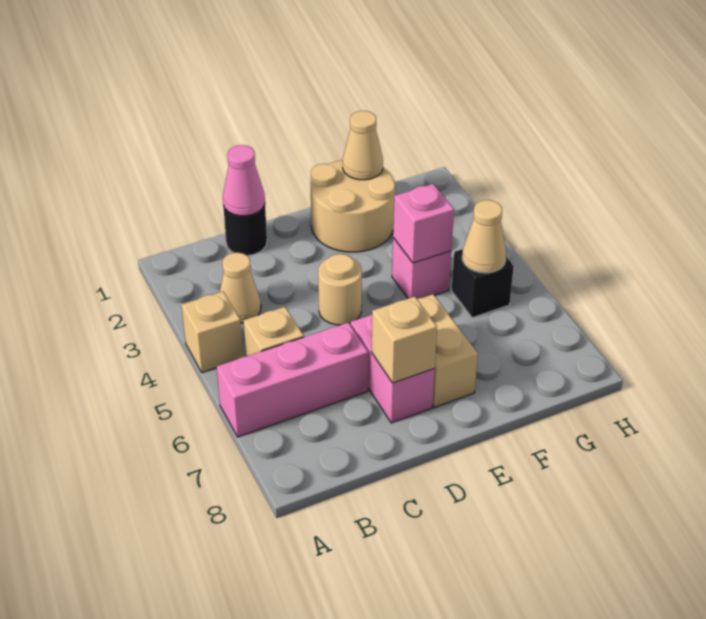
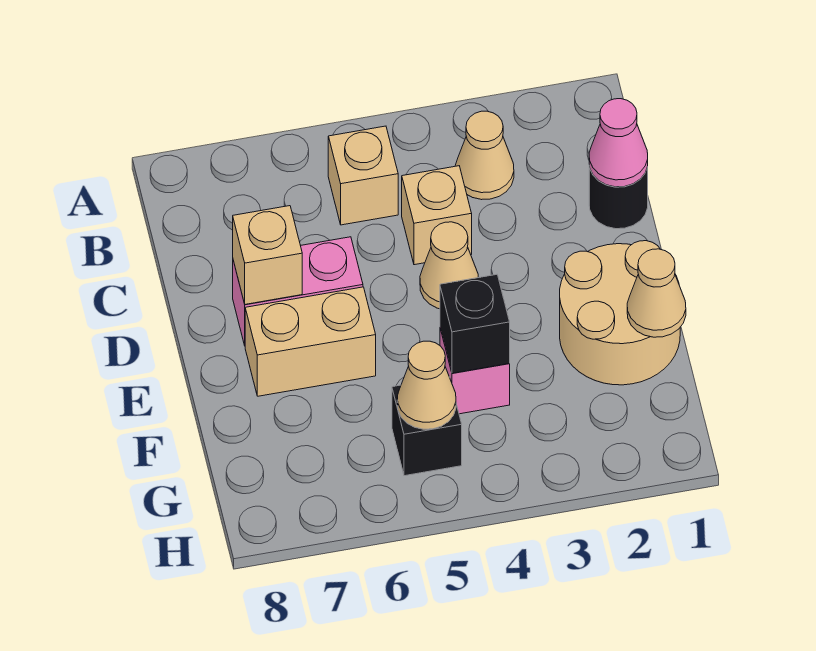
tan 1x1 brick [182,291,243,373] -> tan 1x1 brick moved to [402,166,472,265]
pink 1x3 brick [217,323,368,437] -> none
tan 1x1 round brick [318,254,362,325] -> tan 1x1 cone [420,222,478,309]
pink 1x1 brick [393,184,454,263] -> black 1x1 brick [440,274,510,373]

